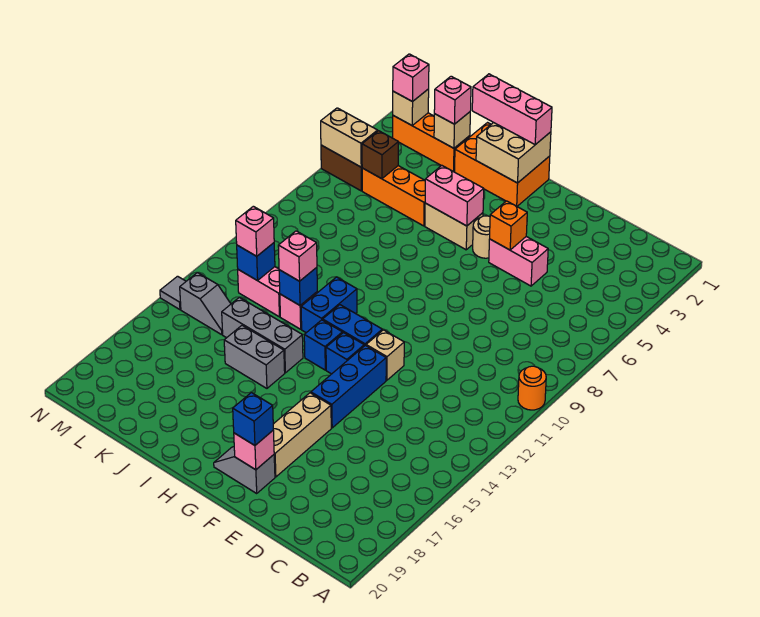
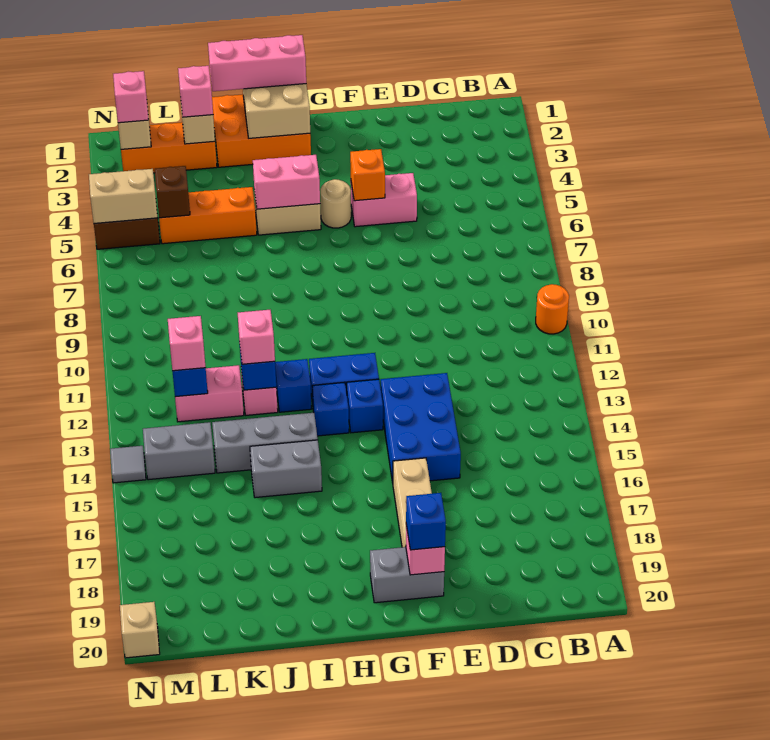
tan 1x1 brick [366,330,404,380] -> tan 1x1 brick moved to [120,602,160,658]
blue 1x3 brick [311,345,386,428] -> blue 2x3 brick [381,373,461,483]
grey 1x2 slope [214,447,275,493] -> grey 1x2 brick [370,547,444,603]
blue 1x2 brick [301,277,357,333] -> blue 1x1 brick [275,359,311,412]
grey 1x2 slope [180,273,231,335] -> grey 1x2 brick [143,422,215,480]

